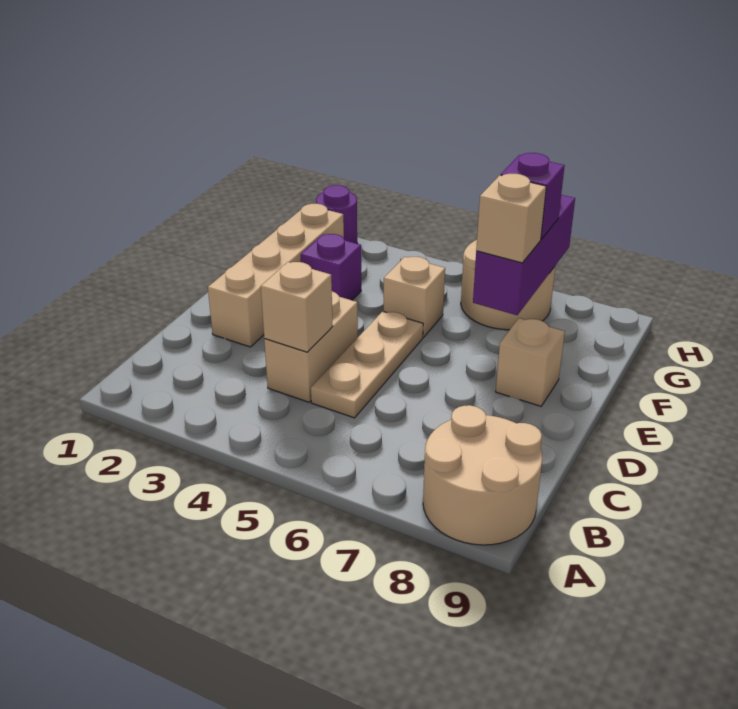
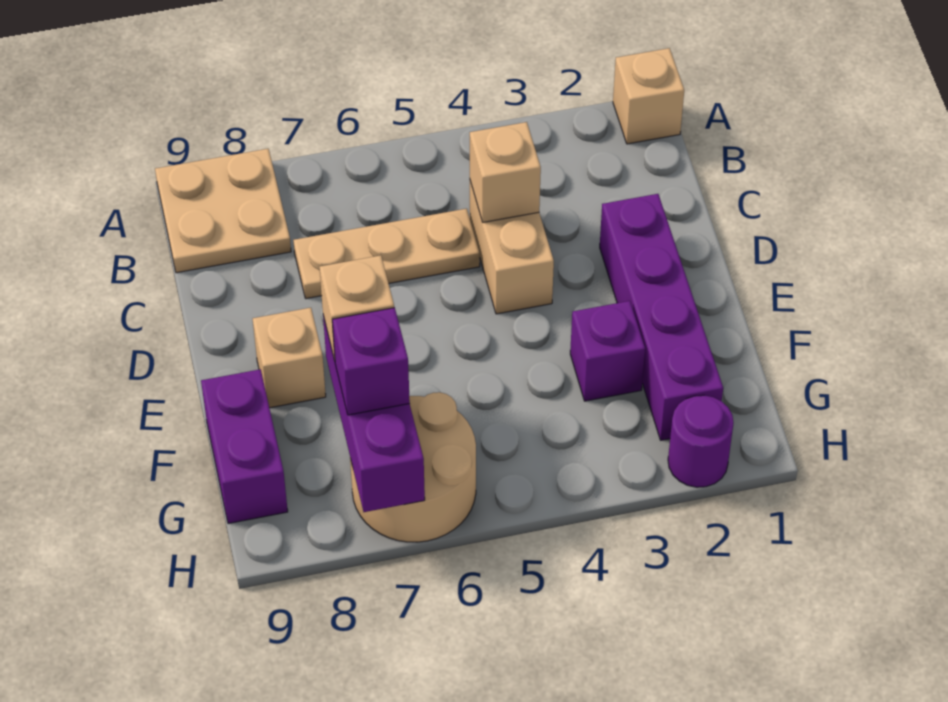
tan 2x2 round brick [423,405,542,545] -> tan 2x2 plate [155,149,291,273]
tan 1x3 plate [311,311,423,418] -> tan 1x3 plate turned to [293,209,480,299]
tan 1x4 brick [208,204,344,347] -> purple 1x4 brick [600,194,723,440]
tan 1x1 brick [383,257,445,337] -> tan 1x1 brick moved to [613,48,684,144]
none -> purple 1x2 brick [201,369,288,524]

